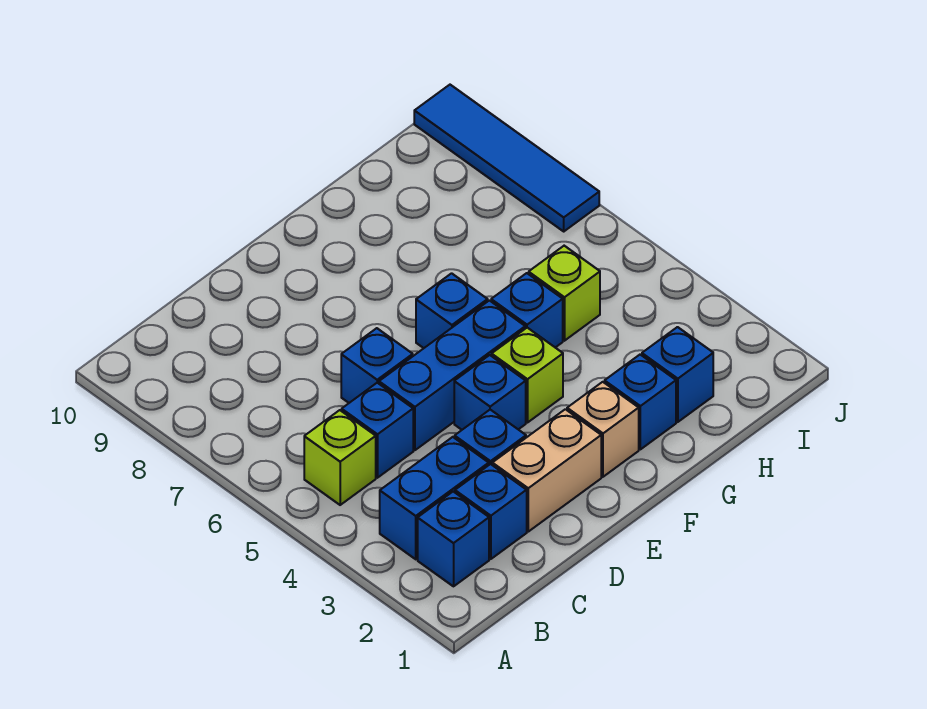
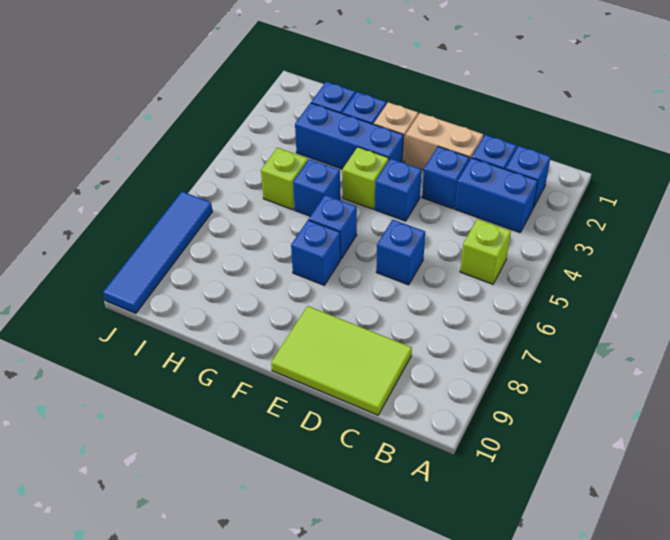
blue 1x1 brick [342,383,413,478] -> blue 1x1 brick moved to [291,220,340,285]
none -> lime 2x3 tile [271,306,412,415]
blue 1x3 brick [379,300,525,450] -> blue 1x3 brick moved to [295,103,404,169]

